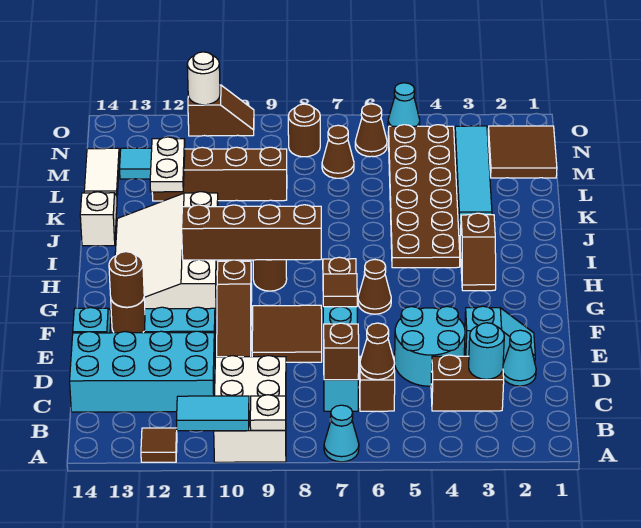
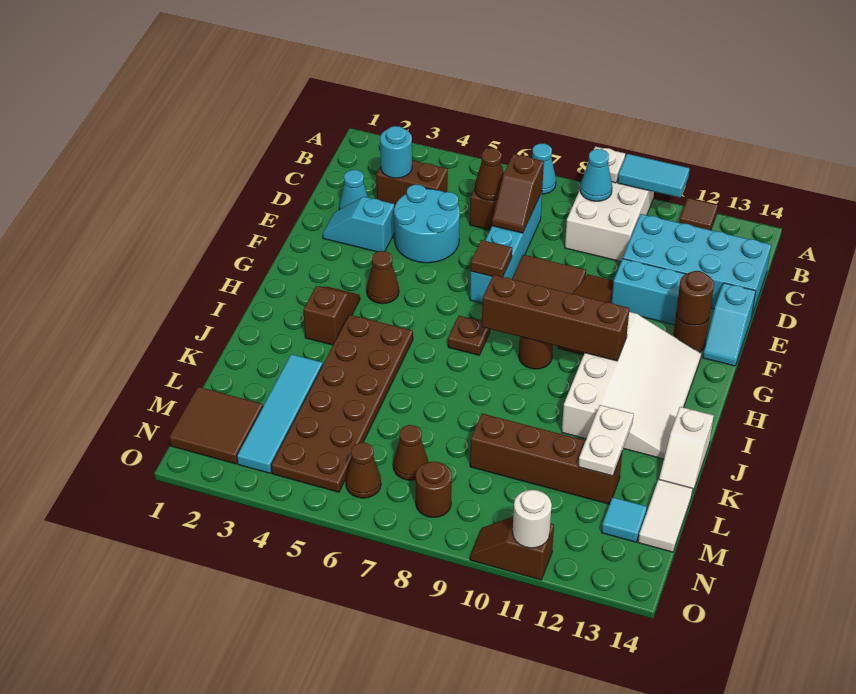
brown 1x1 cone [358,260,391,314] -> brown 1x1 cone moved to [367,251,399,304]
cyan 1x1 cone [388,83,420,126] -> cyan 1x1 cone moved to [580,149,612,201]

